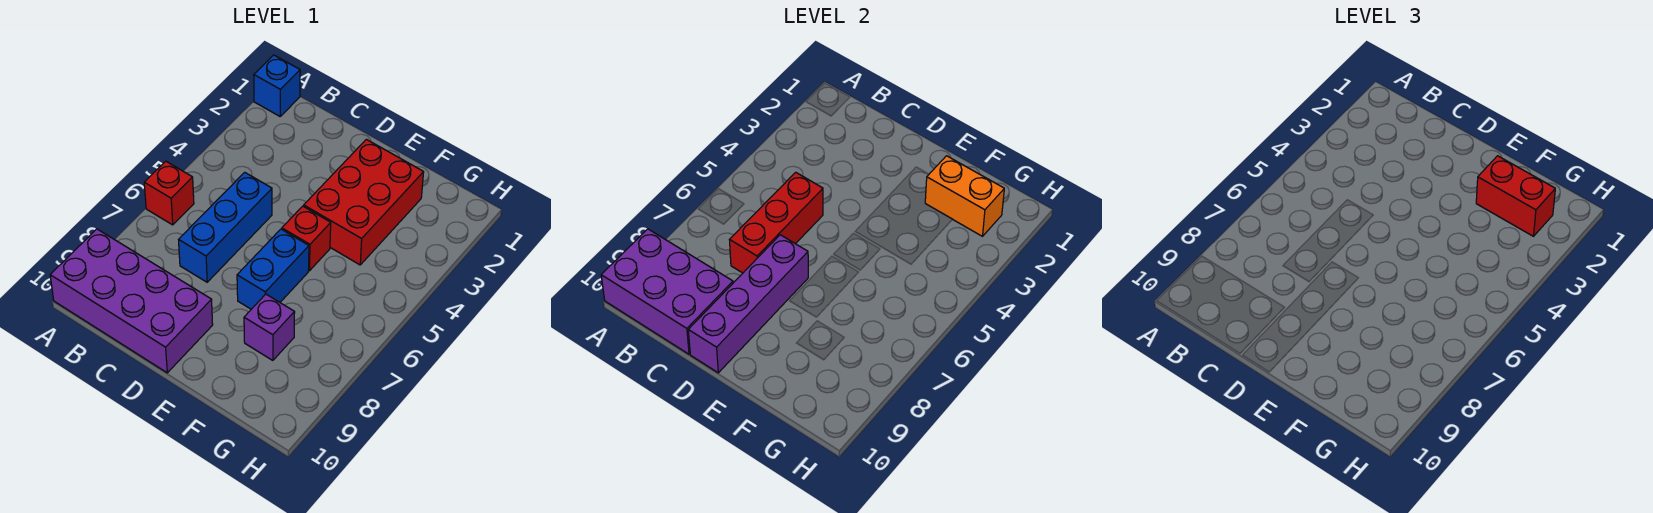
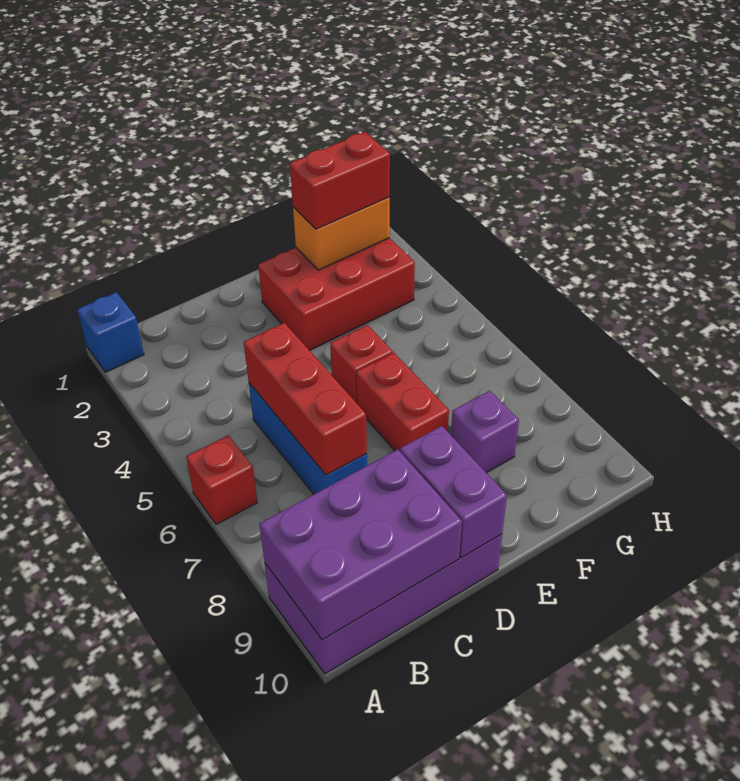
purple 1x4 brick [688,235,808,373] -> purple 1x2 brick [400,426,507,558]
red 2x3 brick [304,139,424,265] -> red 2x3 brick turned to [258,238,415,350]
blue 1x2 brick [237,229,309,309] -> red 1x2 brick [356,353,449,451]

